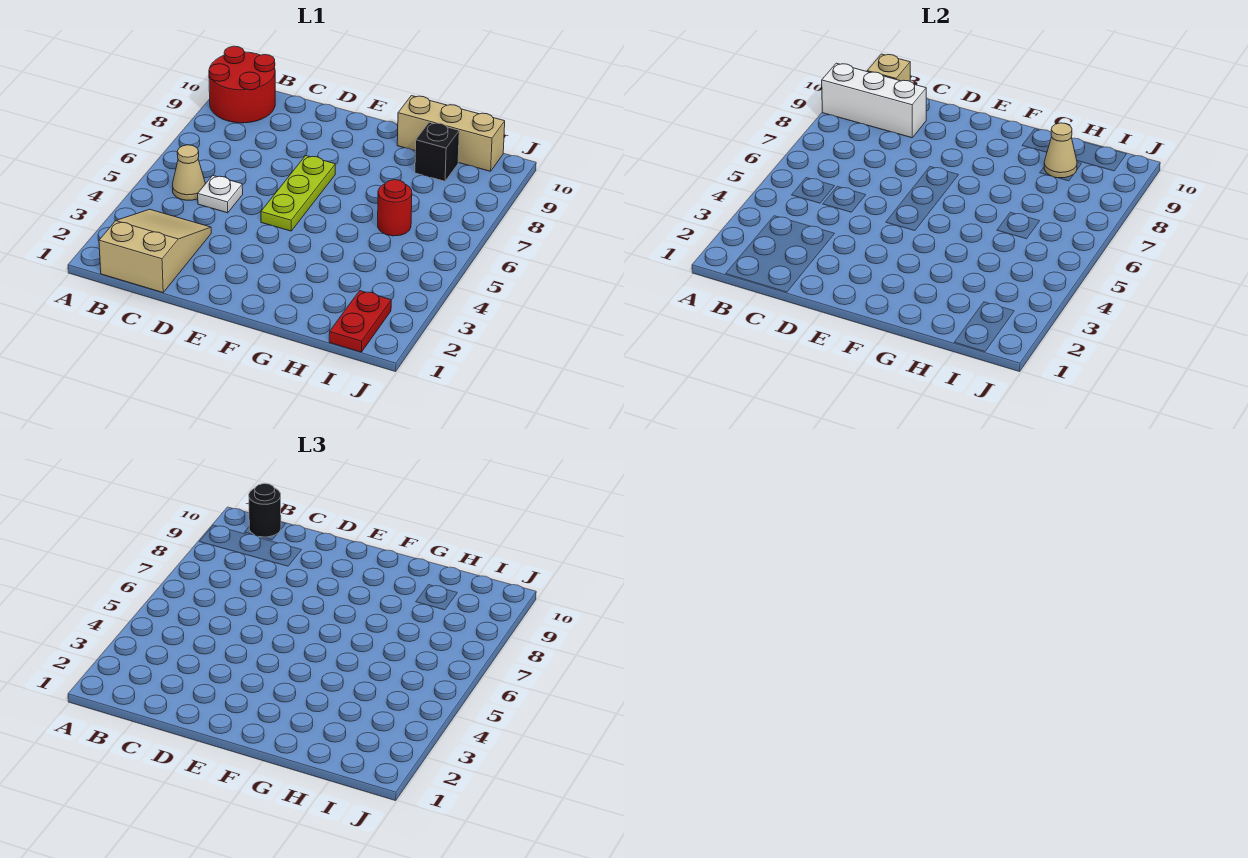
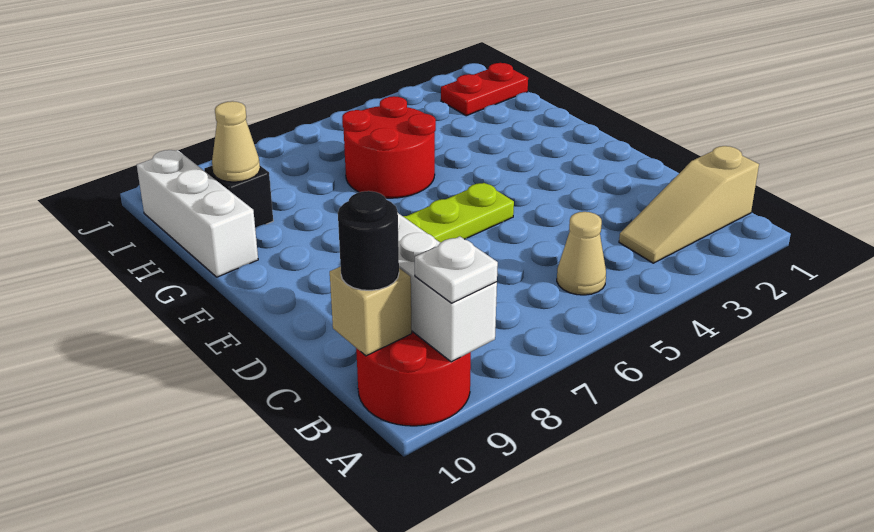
tan 2x3 slope [99,209,211,293] -> tan 1x3 slope [619,146,759,263]
white 1x1 plate [198,175,243,213] -> white 1x1 plate moved to [415,237,498,303]
tan 1x3 brick [397,96,505,171] -> white 1x3 brick [137,150,258,277]
red 1x1 round brick [378,180,412,236] -> red 2x2 round brick [342,96,436,198]

